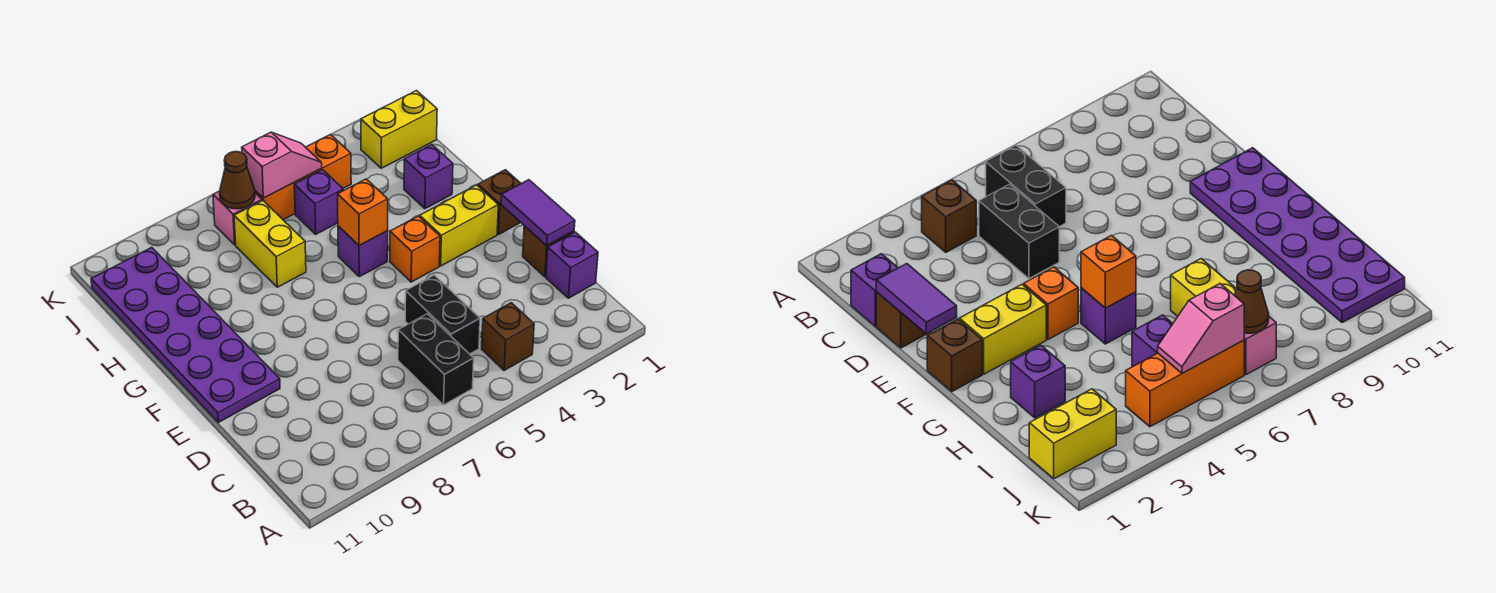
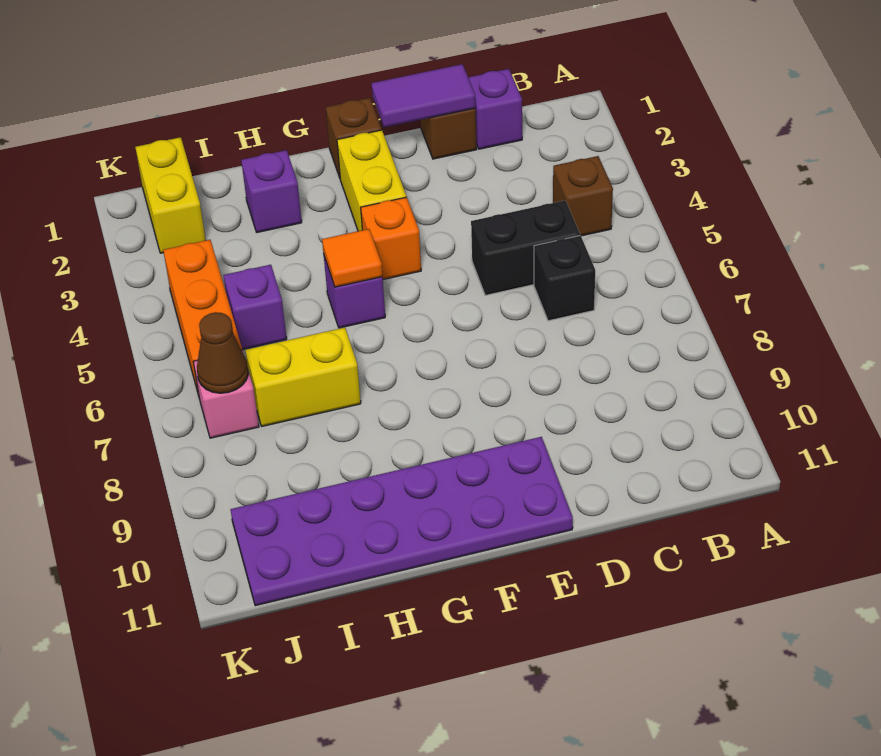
black 1x2 brick [398,314,474,405] -> black 1x1 brick [534,236,595,321]
orange 1x1 brick [338,179,388,246] -> orange 1x1 tile [322,229,382,287]
pink 1x2 slope [242,132,322,198] -> none

